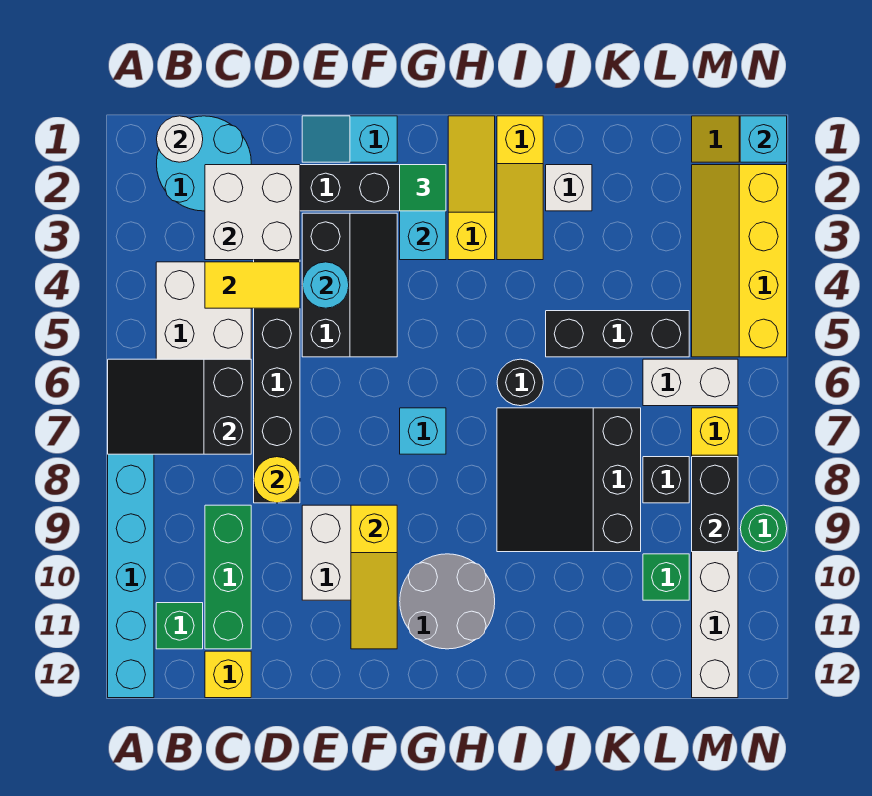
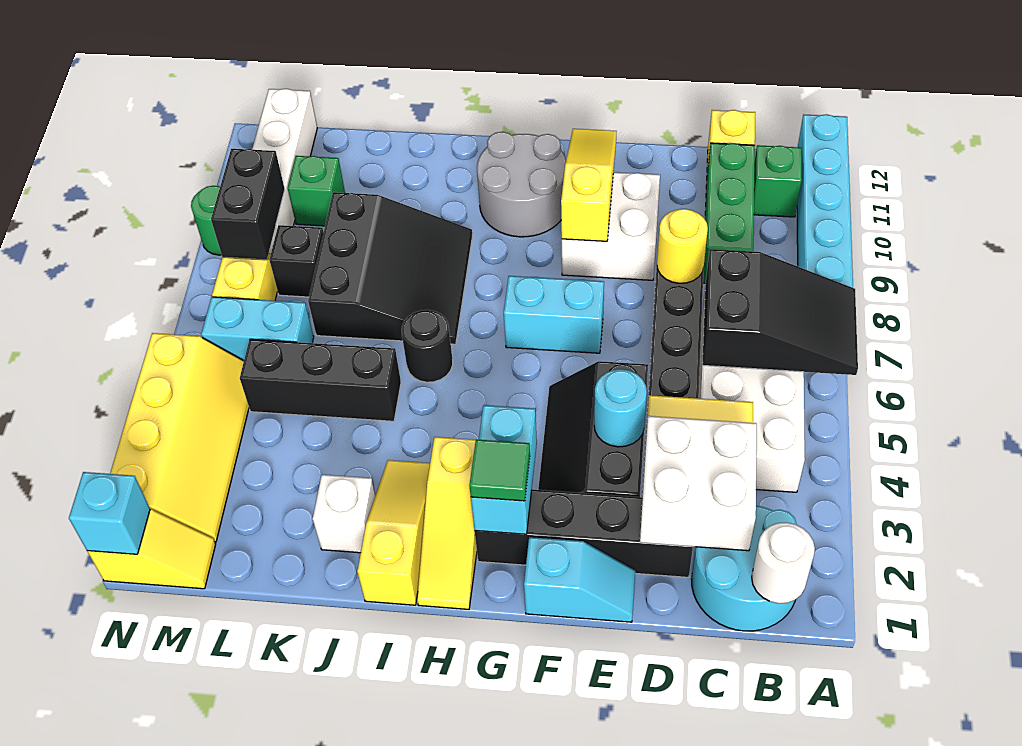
cyan 1x1 brick [400,408,446,454] -> cyan 1x2 brick [504,276,604,353]
white 1x2 brick [643,359,738,406] -> cyan 1x2 brick [201,297,314,360]

